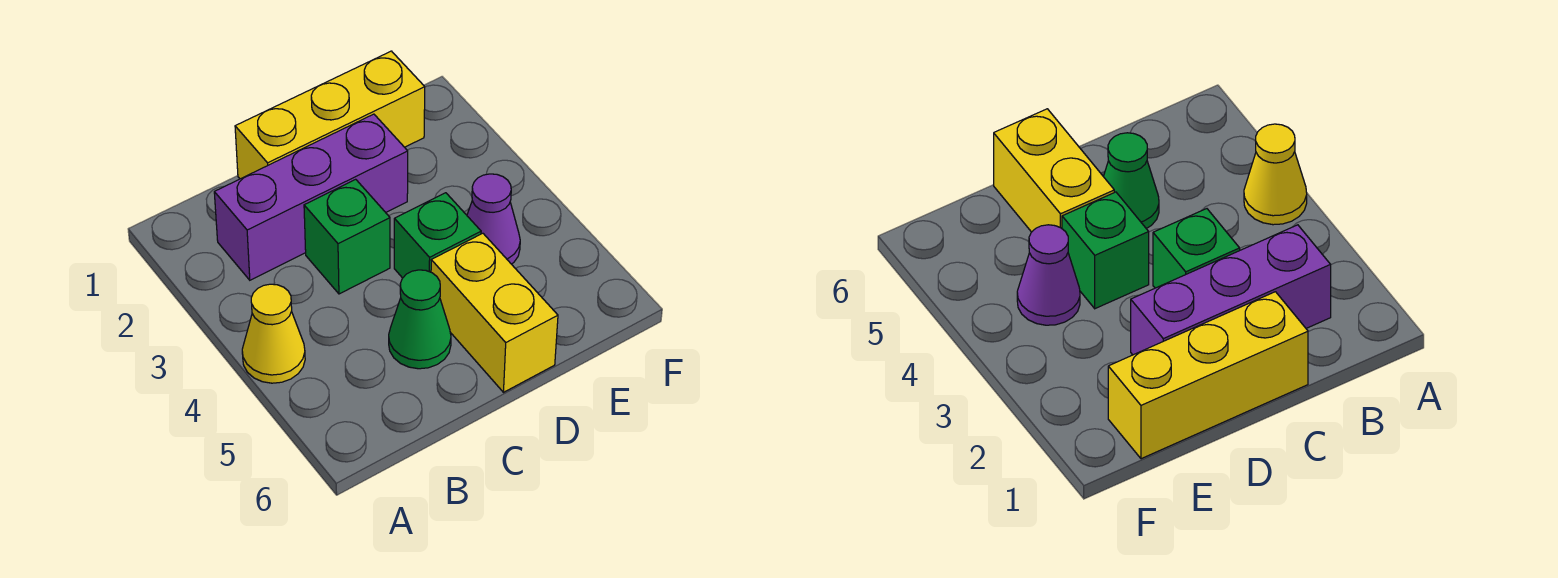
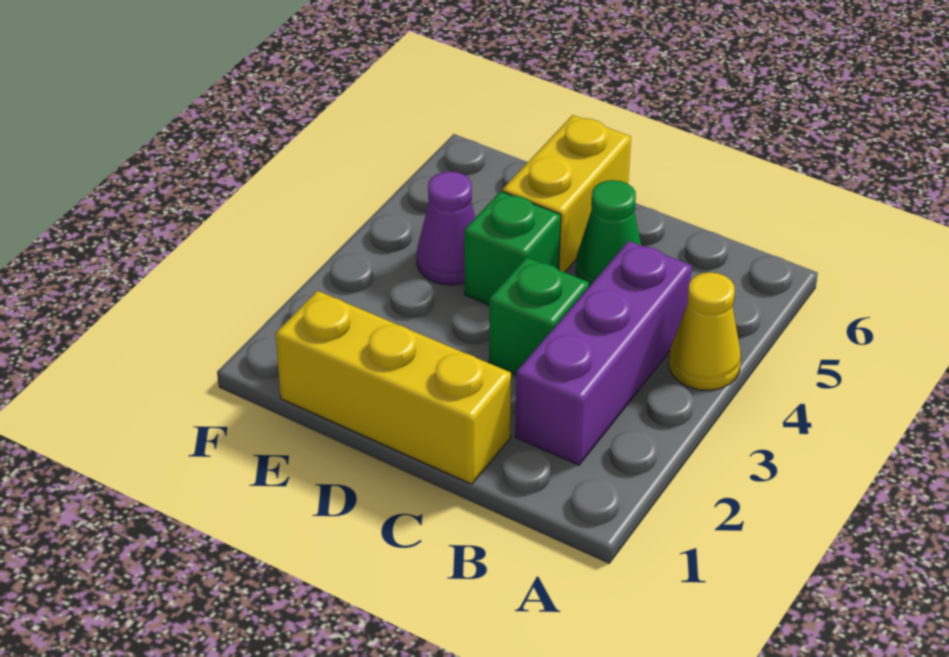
purple 1x3 brick [214,114,408,280] -> purple 1x3 brick turned to [515,241,692,465]

